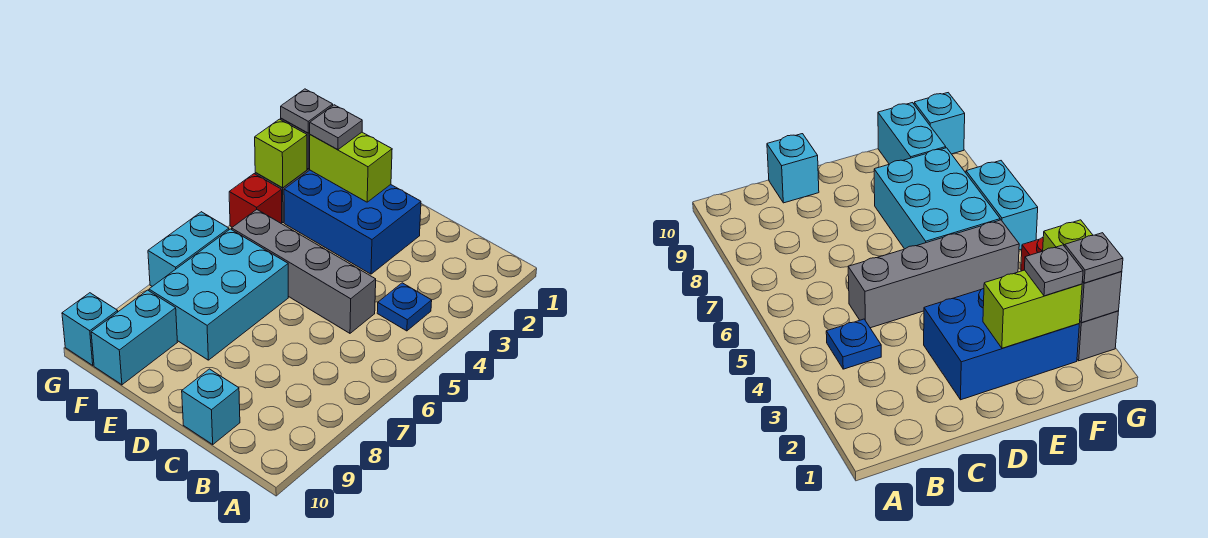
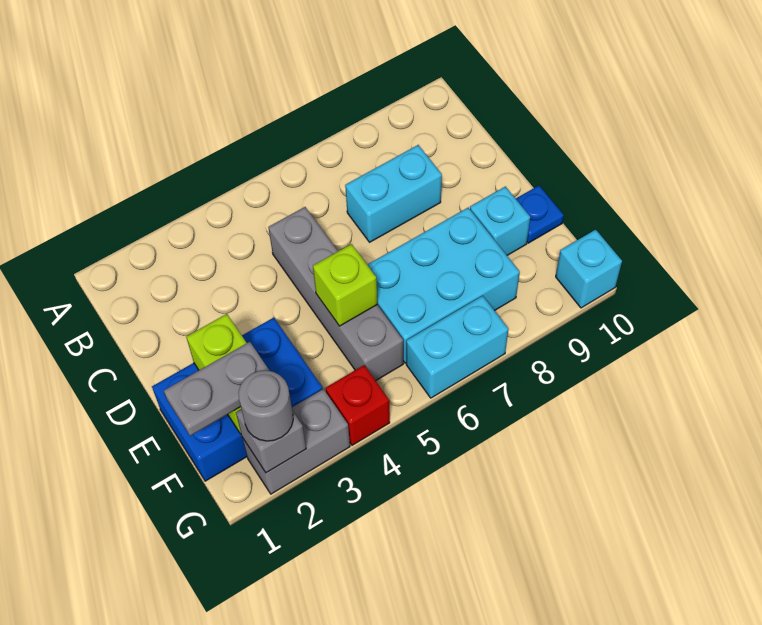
blue 1x1 plate [377,283,432,331] -> blue 1x1 plate moved to [516,186,564,243]
cyan 1x1 brick [182,369,240,444] -> cyan 1x1 brick moved to [470,186,530,255]
blue 2x3 brick [284,170,421,274] -> blue 2x3 brick turned to [152,318,323,481]
grey 1x1 plate [310,105,362,150] -> grey 1x2 plate [164,342,270,436]
cyan 1x2 brick [91,290,177,385] -> cyan 1x2 brick moved to [345,145,442,242]
grey 1x1 plate [281,89,333,133] -> grey 1x1 round brick [239,370,293,441]
lime 1x1 brick [255,119,307,188] -> lime 1x1 brick moved to [313,244,377,326]

